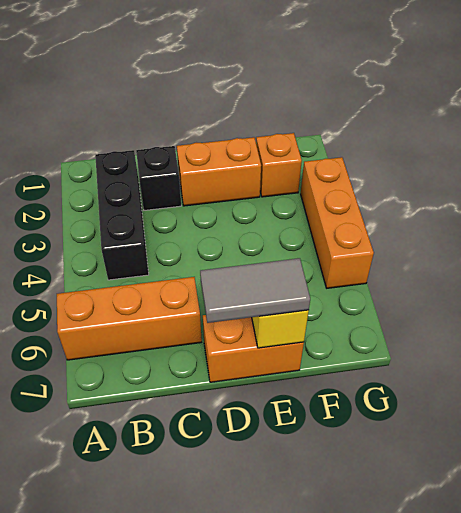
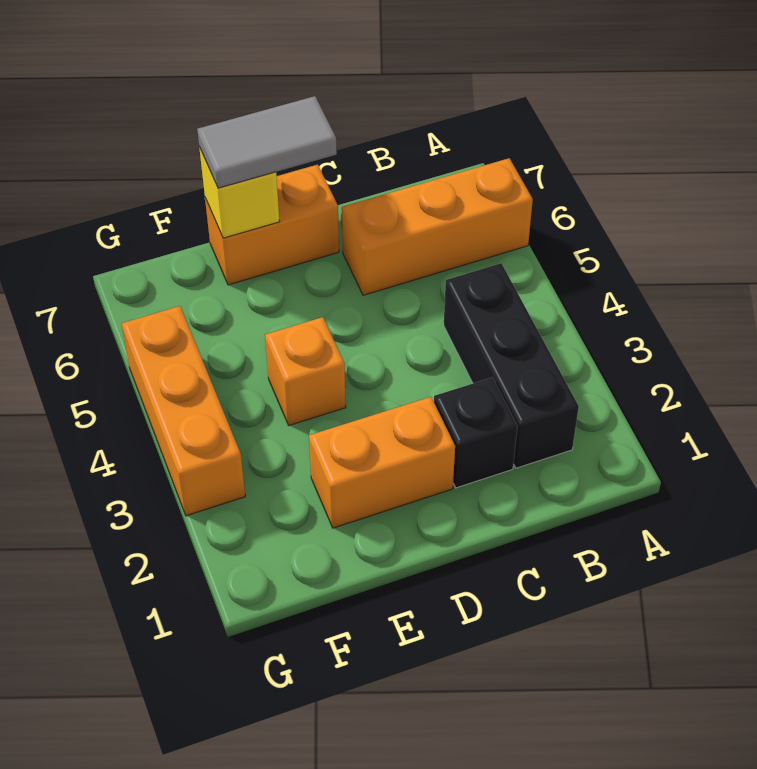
orange 1x1 brick [256,133,302,197] -> orange 1x1 brick moved to [265,317,346,425]

